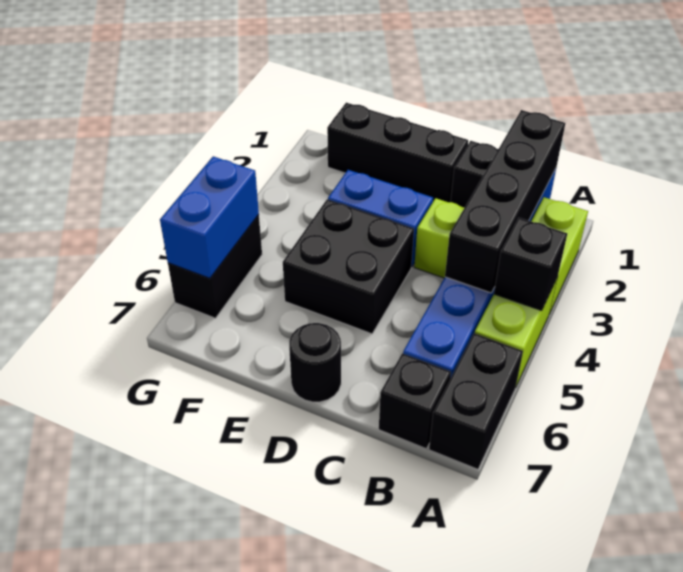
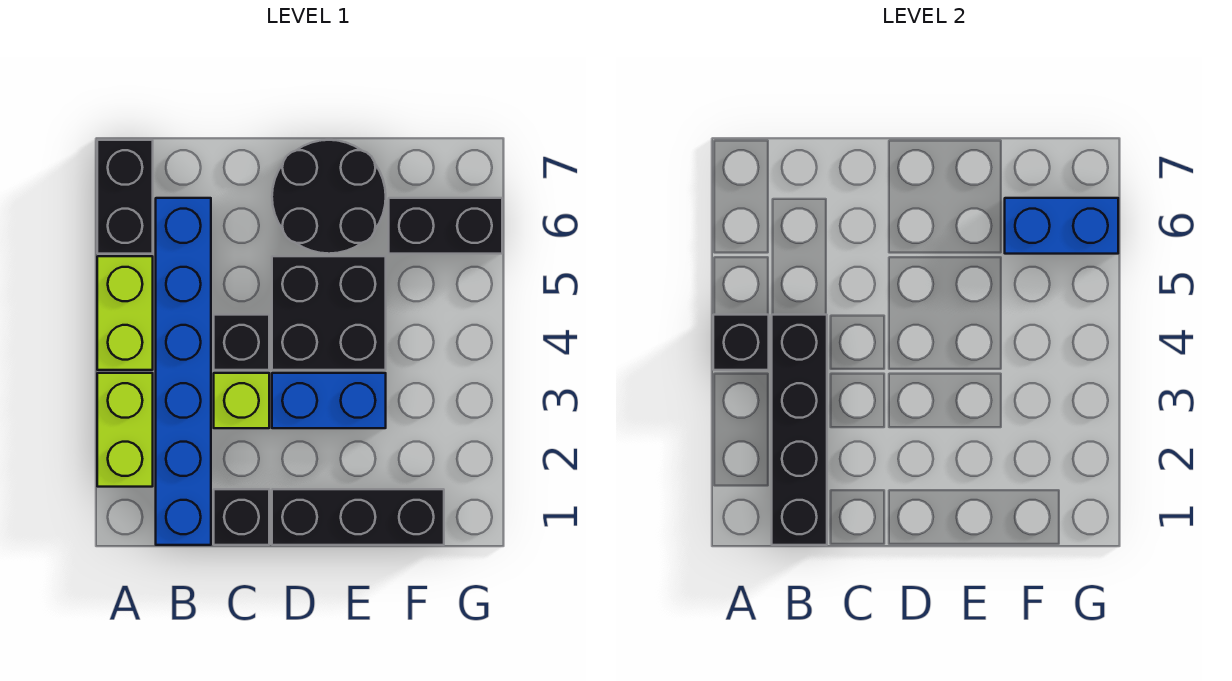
black 1x1 brick [379,353,451,449] -> black 1x1 brick moved to [214,315,269,370]
black 1x1 round brick [289,323,341,402] -> black 2x2 round brick [272,140,386,254]
black 1x2 brick [168,215,262,318] -> black 1x2 brick turned to [389,198,502,254]
blue 1x2 brick [160,156,259,278] -> blue 1x2 brick turned to [1005,198,1118,254]

